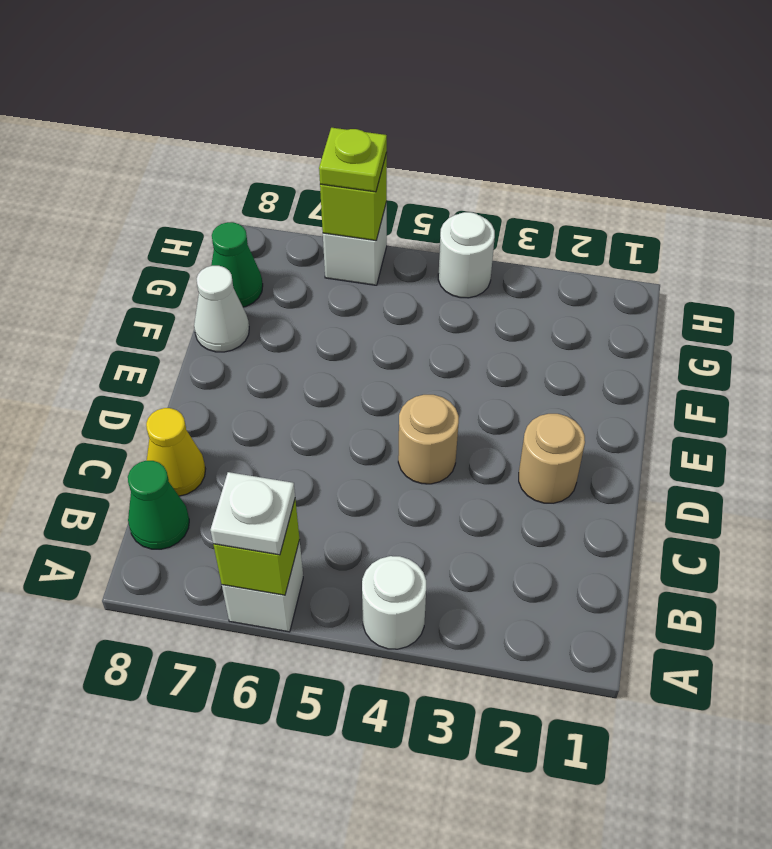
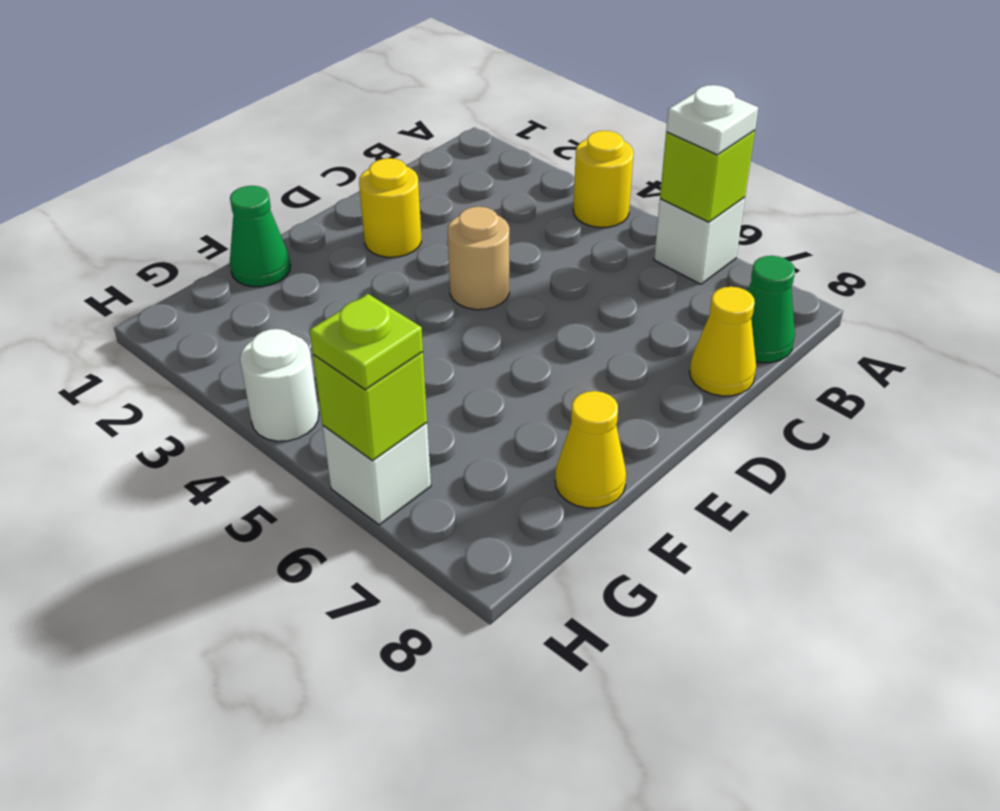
white 1x1 round brick [362,556,426,649] -> yellow 1x1 round brick [573,131,634,228]
tan 1x1 round brick [519,414,585,503] -> yellow 1x1 round brick [359,158,421,257]
white 1x1 cone [194,266,249,352] -> yellow 1x1 cone [555,391,626,508]
green 1x1 cone [211,222,263,307] -> green 1x1 cone moved to [230,186,290,287]

